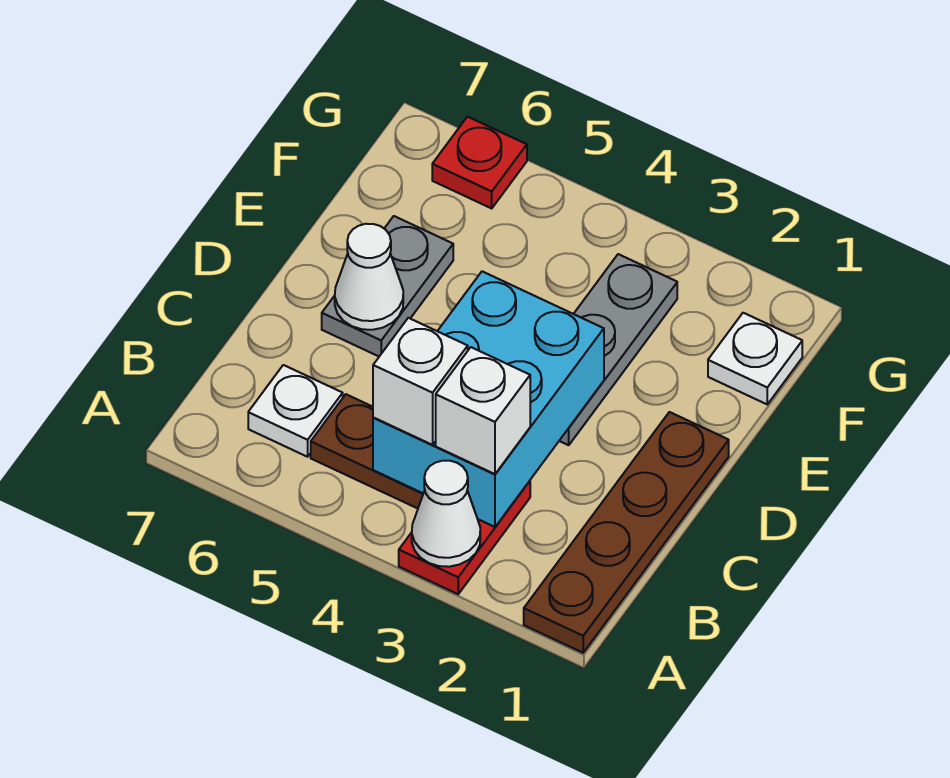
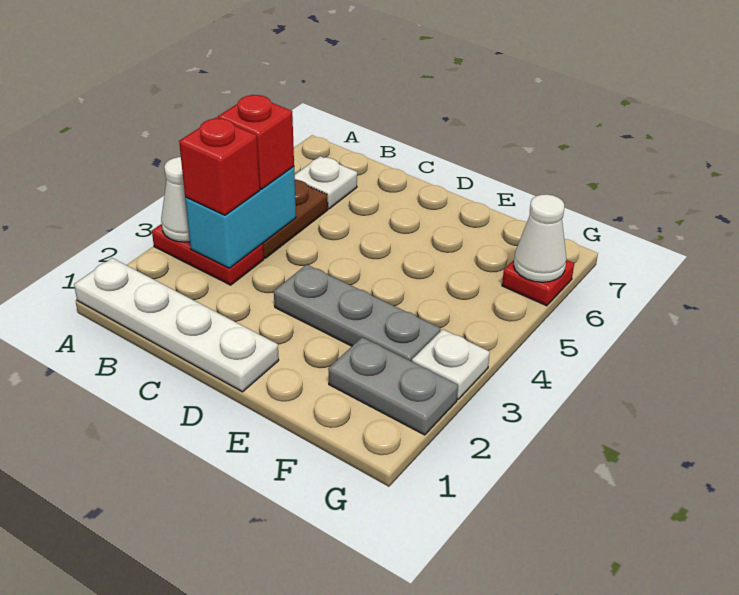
brown 1x4 plate [524,412,729,653] -> white 1x4 plate [74,258,279,392]
cyan 2x3 brick [373,271,604,527] -> cyan 1x2 brick [185,167,296,268]
white 1x1 brick [436,347,530,474] -> red 1x1 brick [179,118,260,215]
white 1x1 brick [373,318,468,445] -> red 1x1 brick [218,95,294,189]
grey 1x2 plate [322,216,453,356] -> grey 1x2 plate moved to [328,337,458,435]
white 1x1 cone [335,224,403,330] -> white 1x1 cone moved to [514,194,566,282]
white 1x1 plate [708,313,802,404] -> white 1x1 plate moved to [412,329,490,399]

